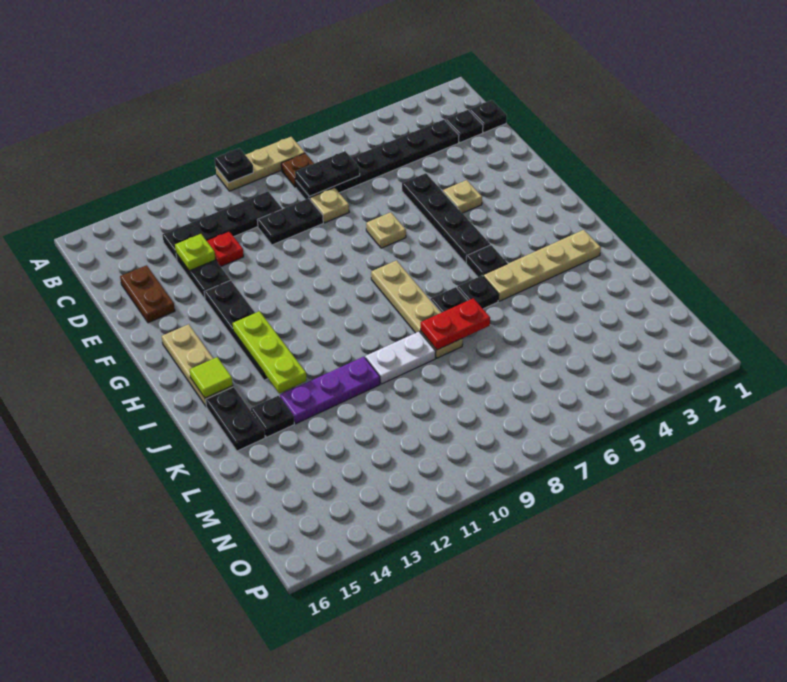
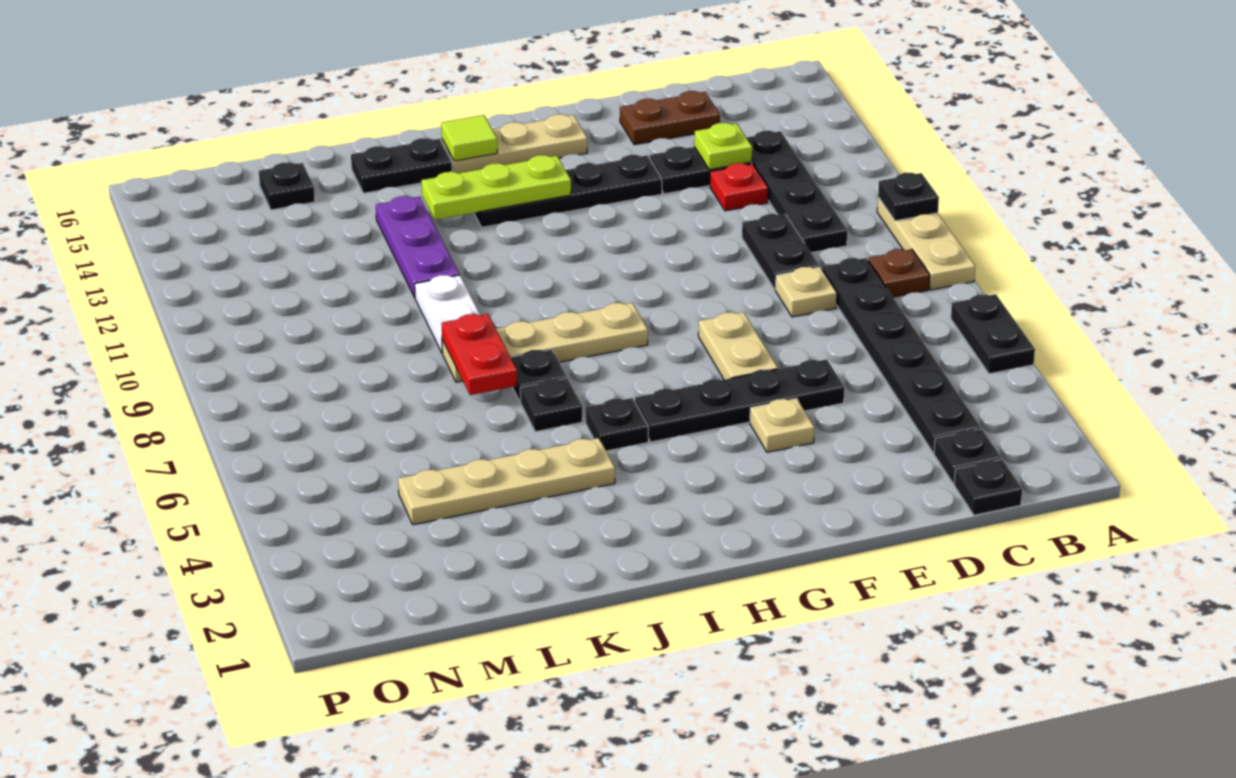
black 1x2 plate [295,151,360,196] -> black 1x2 plate moved to [951,294,1035,374]
tan 1x1 plate [366,212,406,248] -> tan 1x2 plate [698,312,778,380]
tan 1x4 plate [483,230,601,301] -> tan 1x4 plate turned to [398,438,615,525]
black 1x1 plate [251,396,294,437] -> black 1x1 plate moved to [259,162,315,210]

